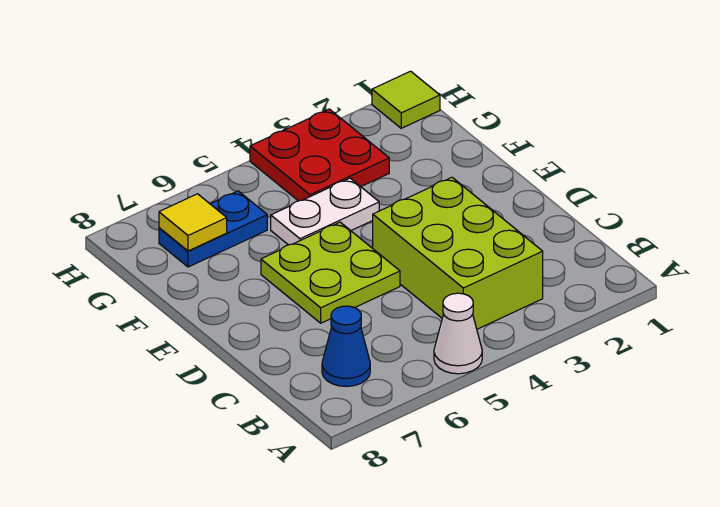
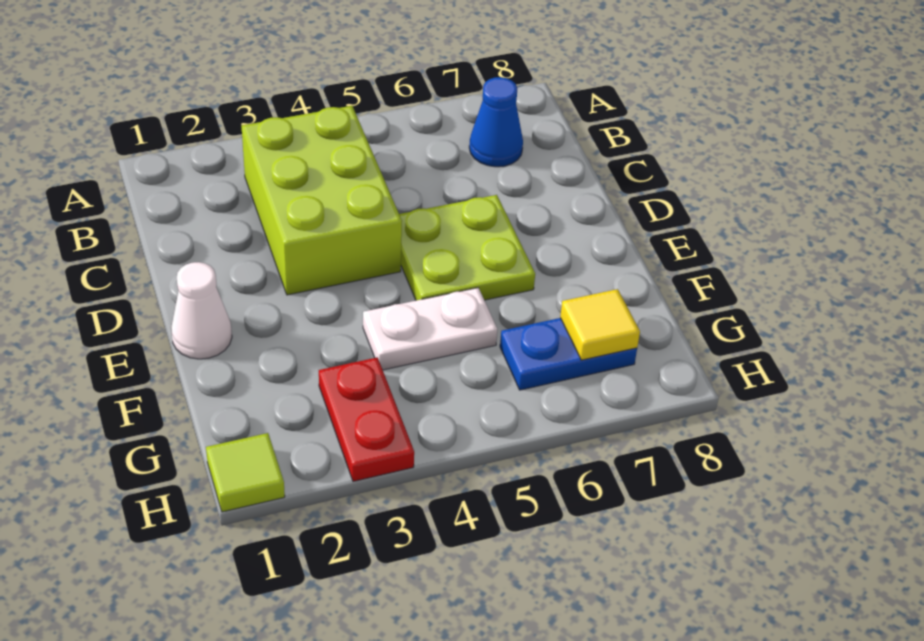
white 1x1 cone [434,293,482,374] -> white 1x1 cone moved to [171,262,232,359]
red 2x2 plate [250,109,389,201] -> red 1x2 plate [319,357,414,481]

